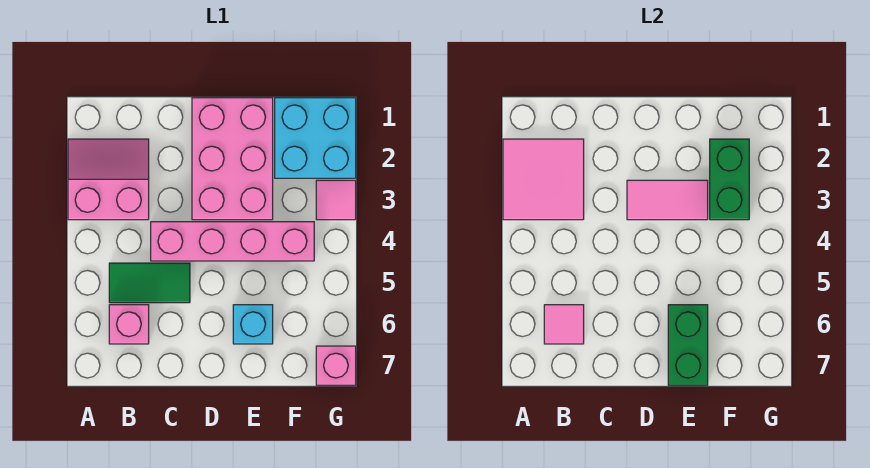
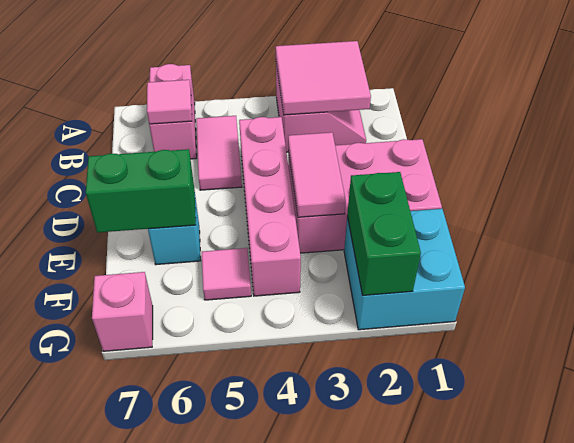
green 1x2 tile [109,263,190,303] -> pink 1x2 tile [196,116,242,190]
pink 1x1 brick [109,305,149,344] -> pink 1x2 brick [149,64,197,159]
green 1x2 brick [710,139,749,220] -> green 1x2 brick turned to [347,172,421,295]
pink 1x1 tile [316,180,356,220] -> pink 1x1 tile moved to [202,248,251,300]

